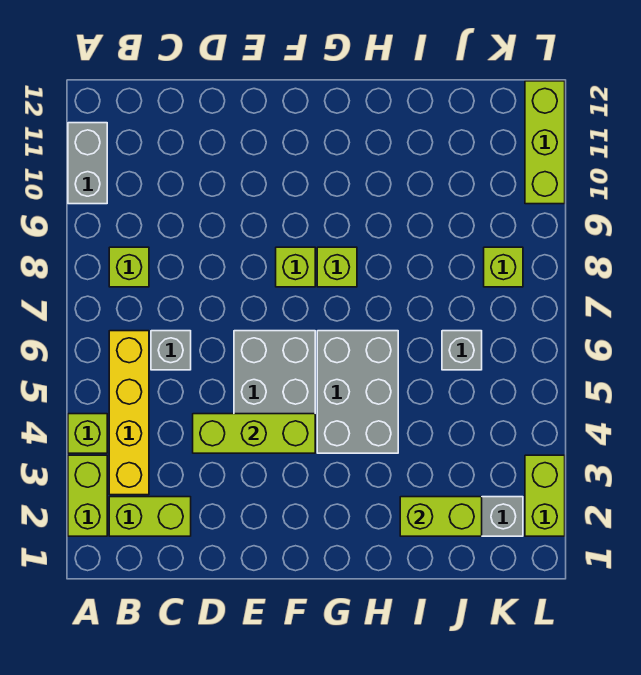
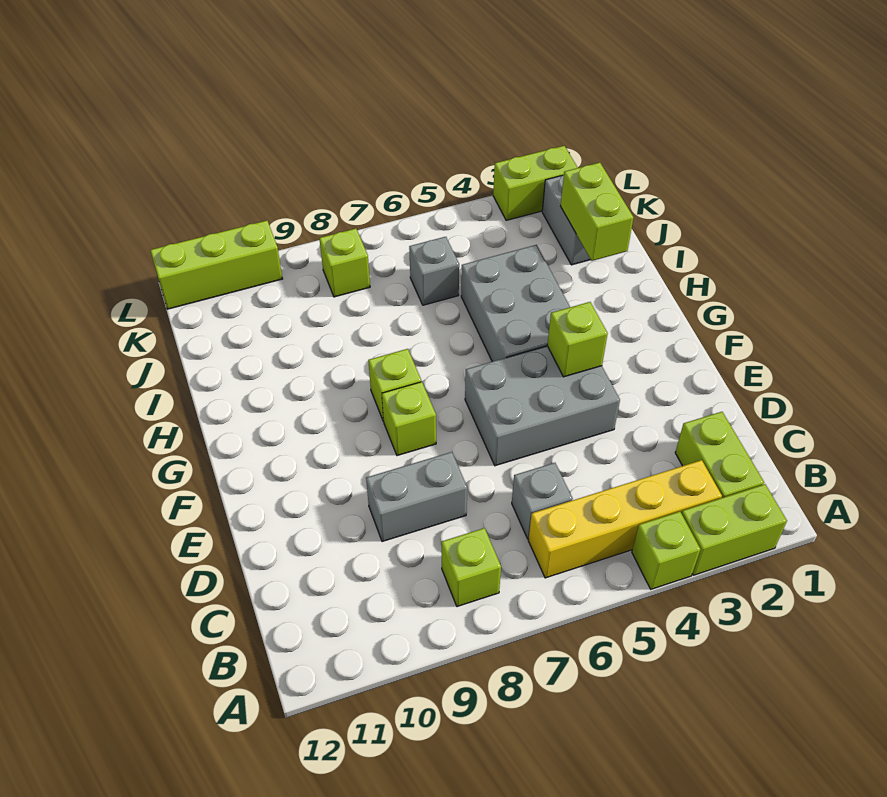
grey 1x2 brick [68,123,107,204] -> grey 1x2 brick moved to [366,452,467,542]
lime 1x3 brick [193,414,315,453] -> lime 1x1 brick [547,302,608,377]
grey 2x3 brick [317,331,398,453] -> grey 2x3 brick turned to [461,245,570,362]

